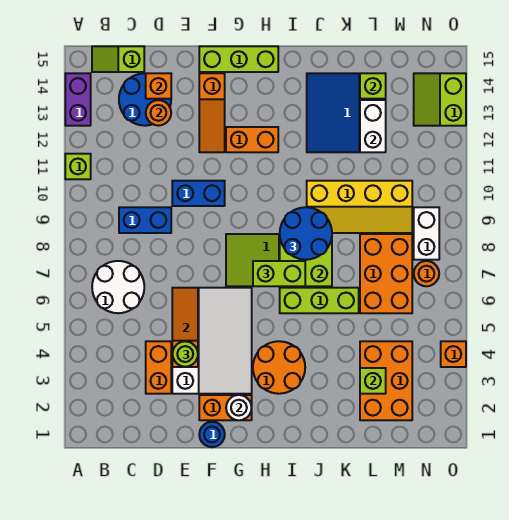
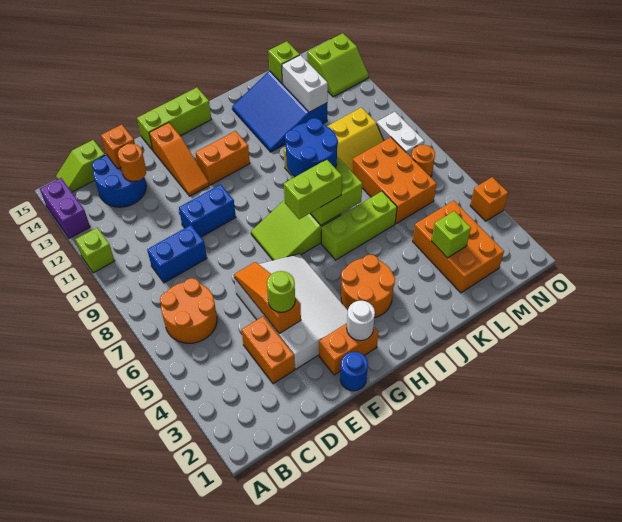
white 2x2 round brick [92,261,144,313] -> orange 2x2 round brick [160,278,217,343]
lime 2x2 slope [414,73,466,126] -> lime 2x2 slope turned to [307,33,369,97]

